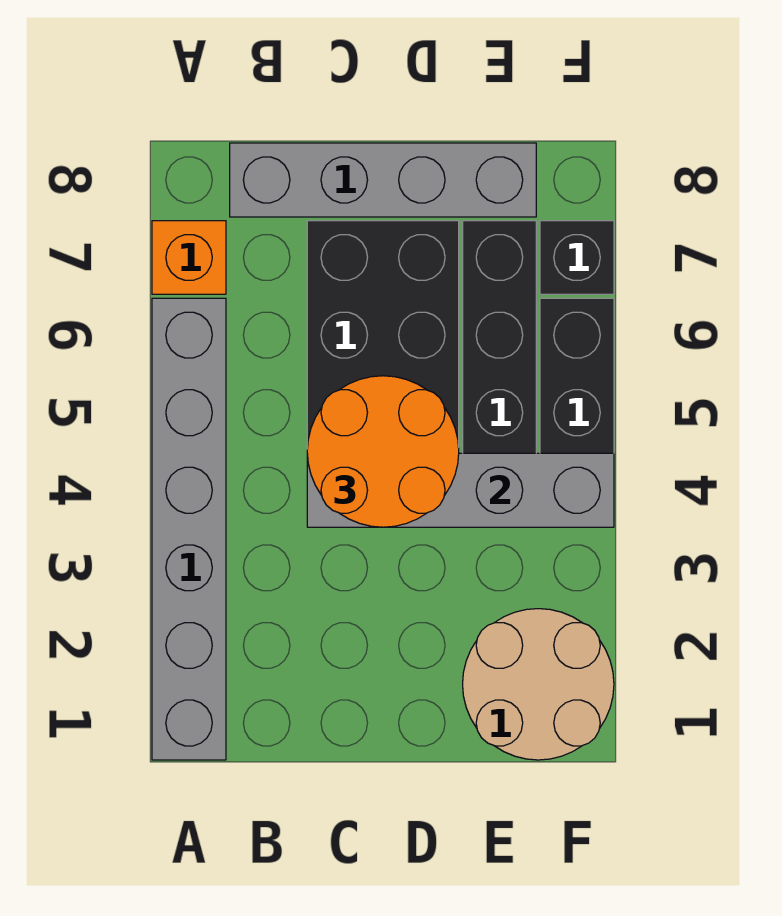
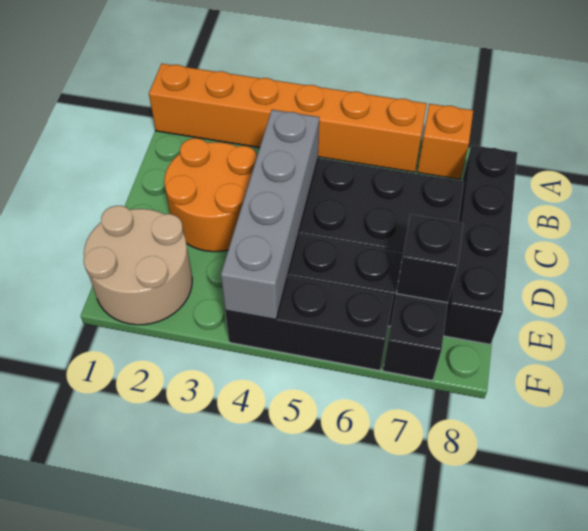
grey 1x6 brick [152,298,226,760] -> orange 1x6 brick [149,64,427,172]
grey 1x4 brick [230,143,536,217] -> black 1x4 brick [444,145,517,344]
orange 2x2 round brick [307,376,459,527] -> orange 2x2 round brick moved to [164,138,257,252]
none -> black 1x1 brick [397,215,463,303]

